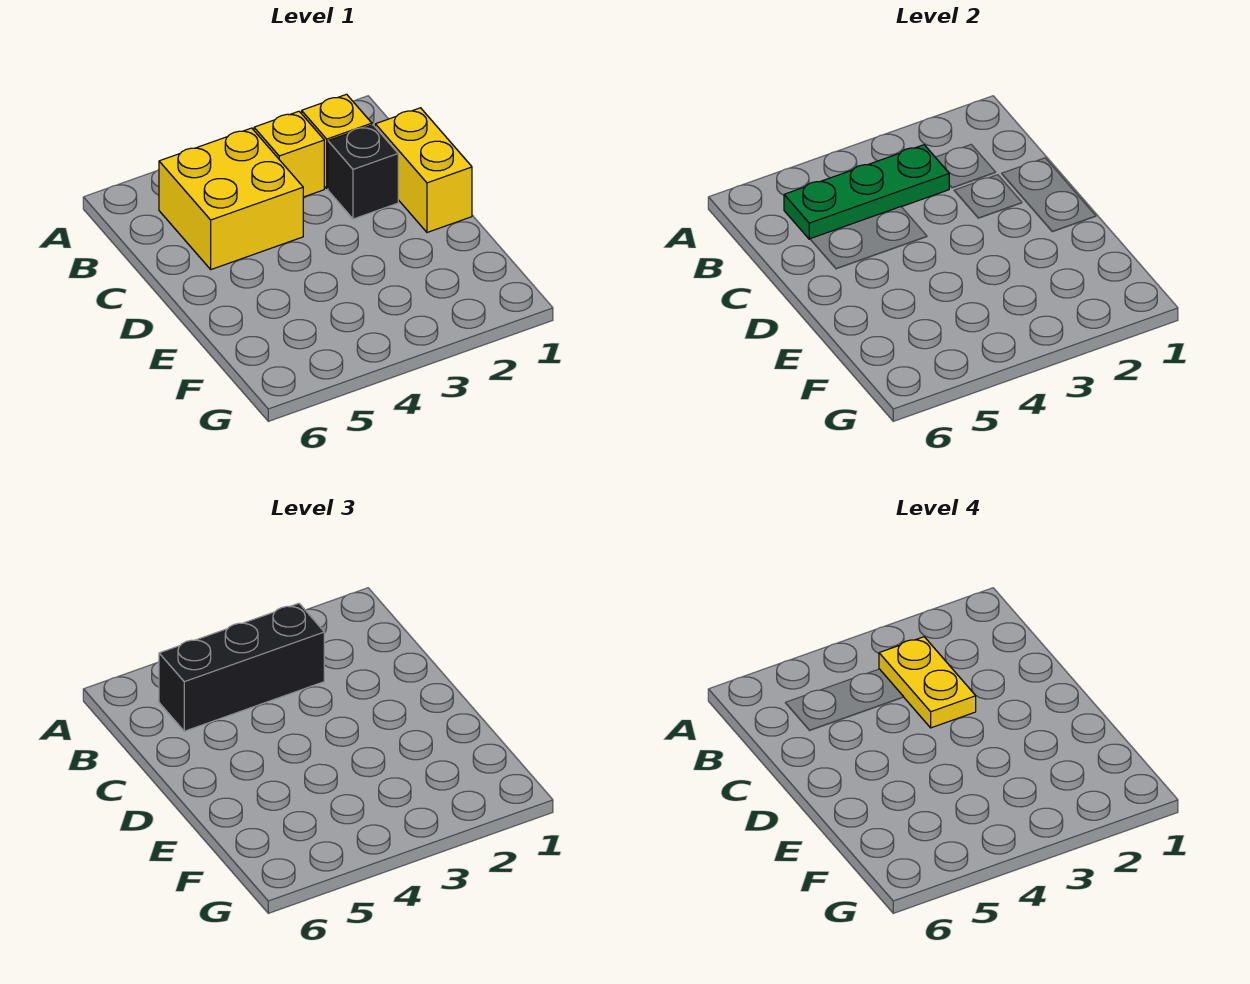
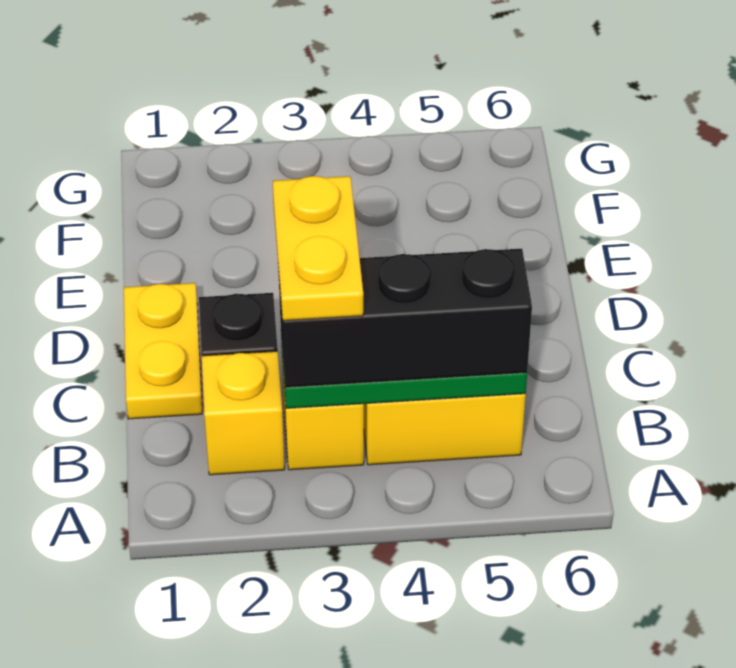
yellow 1x2 brick [375,108,472,232] -> yellow 1x2 plate [124,283,202,419]

